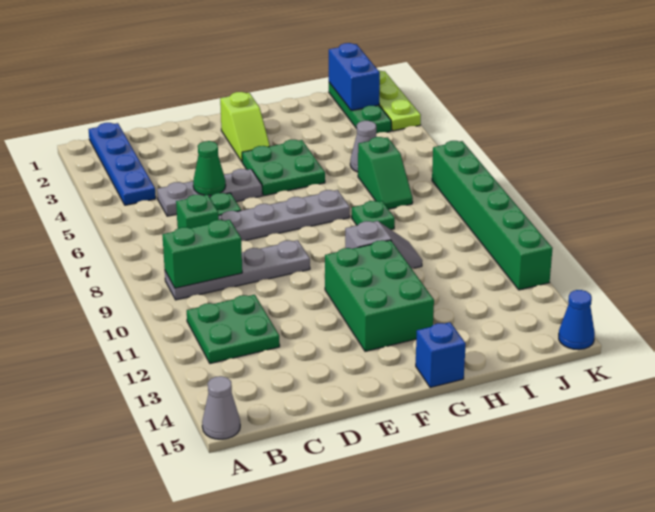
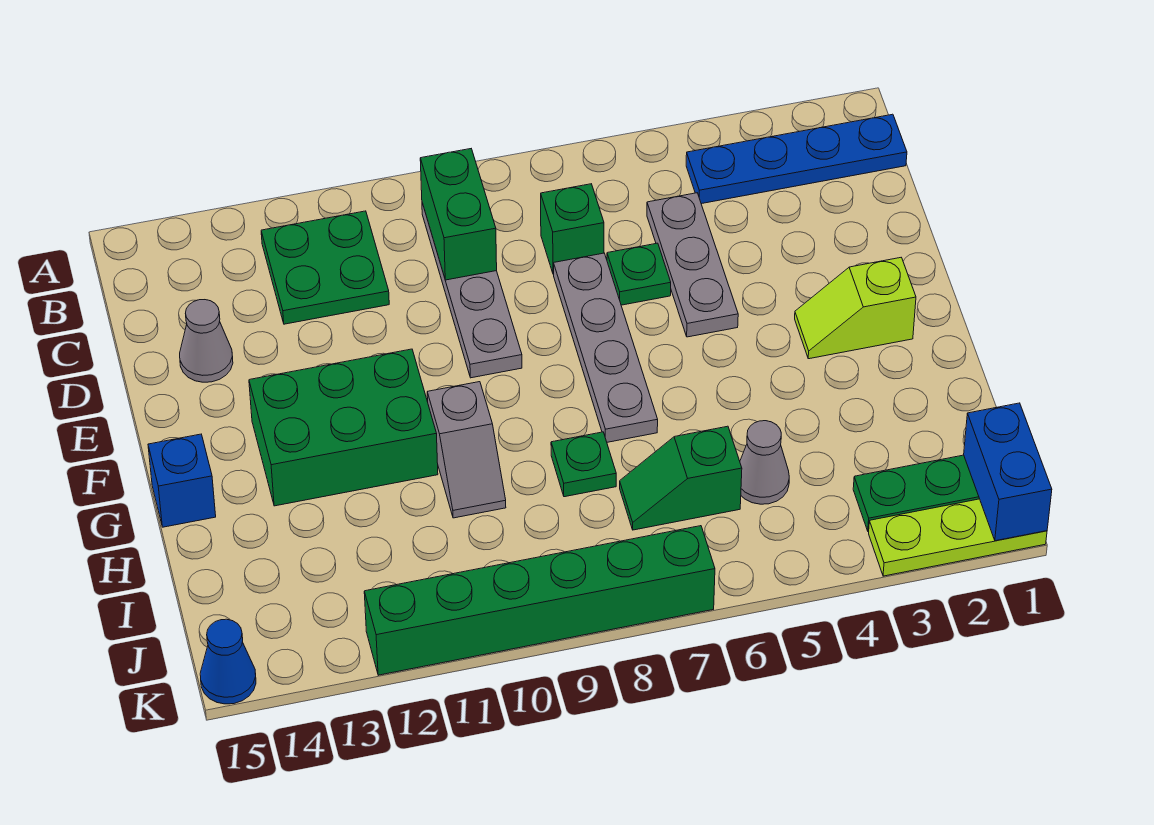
grey 1x1 cone [202,376,240,439] -> grey 1x1 cone moved to [180,300,233,382]
green 1x1 cone [193,141,226,195] -> none
green 2x2 plate [242,140,325,196] -> none
blue 1x2 brick [329,43,380,111] -> blue 1x2 brick turned to [964,403,1052,541]

